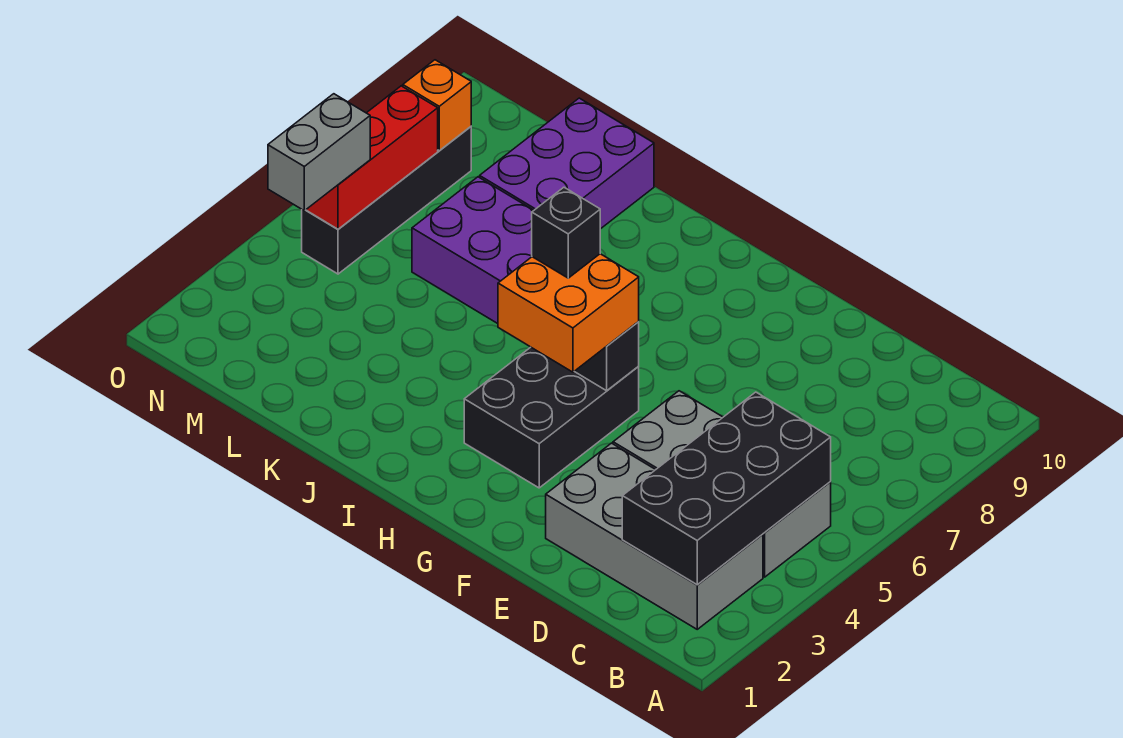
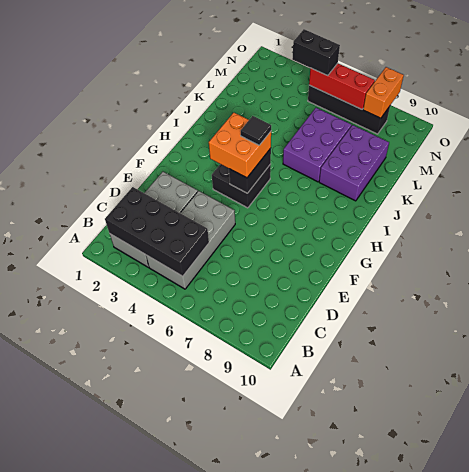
black 2x3 brick [464,347,639,488] -> black 2x2 brick [212,164,271,208]
black 1x1 brick [532,187,600,278] -> black 1x1 tile [241,116,271,145]
purple 2x3 brick [480,98,654,229] -> purple 2x3 brick turned to [319,125,389,201]
grey 1x2 brick [268,94,370,211] -> black 1x2 brick [292,29,340,76]
orange 1x1 brick [403,60,471,150] -> orange 1x2 brick [363,67,404,118]

